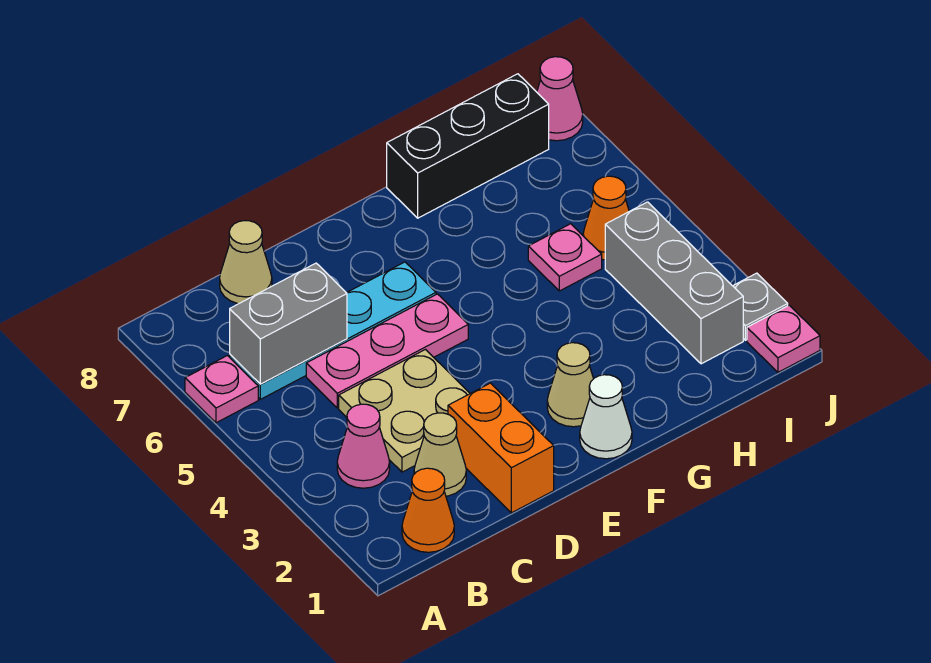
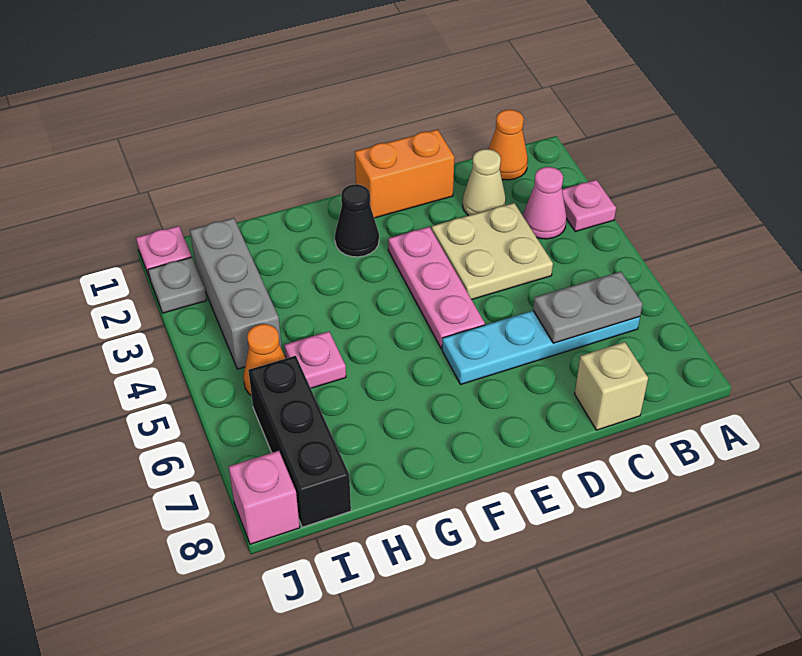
pink 1x1 plate [185,356,258,423] -> pink 1x1 plate moved to [562,180,616,231]
grey 1x2 brick [230,263,347,384] -> grey 1x2 plate [533,271,643,343]
pink 1x3 plate [306,294,468,408] -> pink 1x3 plate turned to [388,227,485,349]
tan 1x1 cone [220,221,272,304] -> tan 1x1 brick [575,342,648,430]
orange 1x2 brick [448,383,554,513] -> orange 1x2 brick turned to [355,130,454,218]
white 1x1 cone [580,375,632,459] -> none
tan 1x1 cone [547,343,593,427] -> black 1x1 cone [335,184,379,257]
black 1x3 brick [387,74,549,218] -> black 1x3 brick turned to [248,356,351,527]
pink 1x1 cone [537,57,583,141] -> pink 1x1 brick [229,451,300,544]

